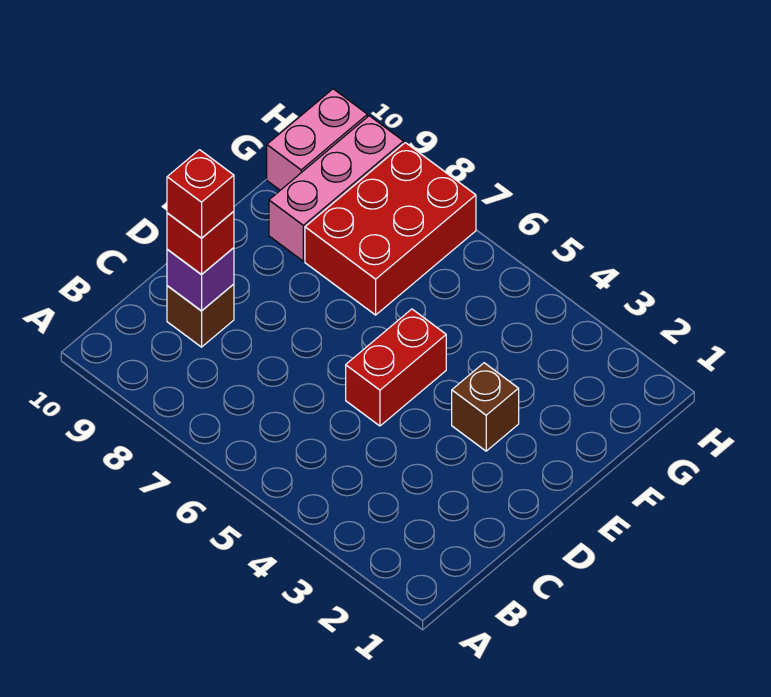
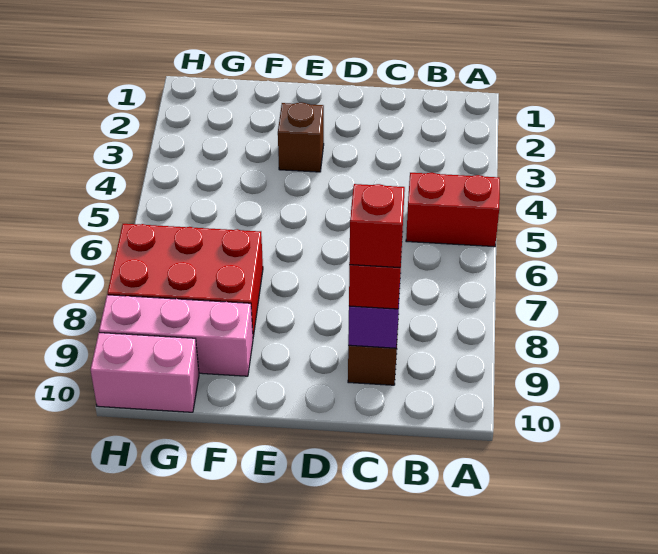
red 1x2 brick [346,309,446,426] -> red 1x2 brick moved to [406,173,500,247]

